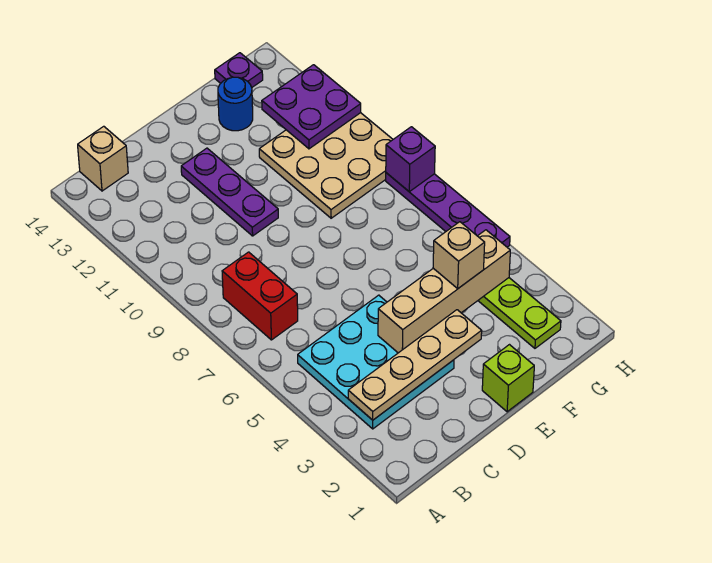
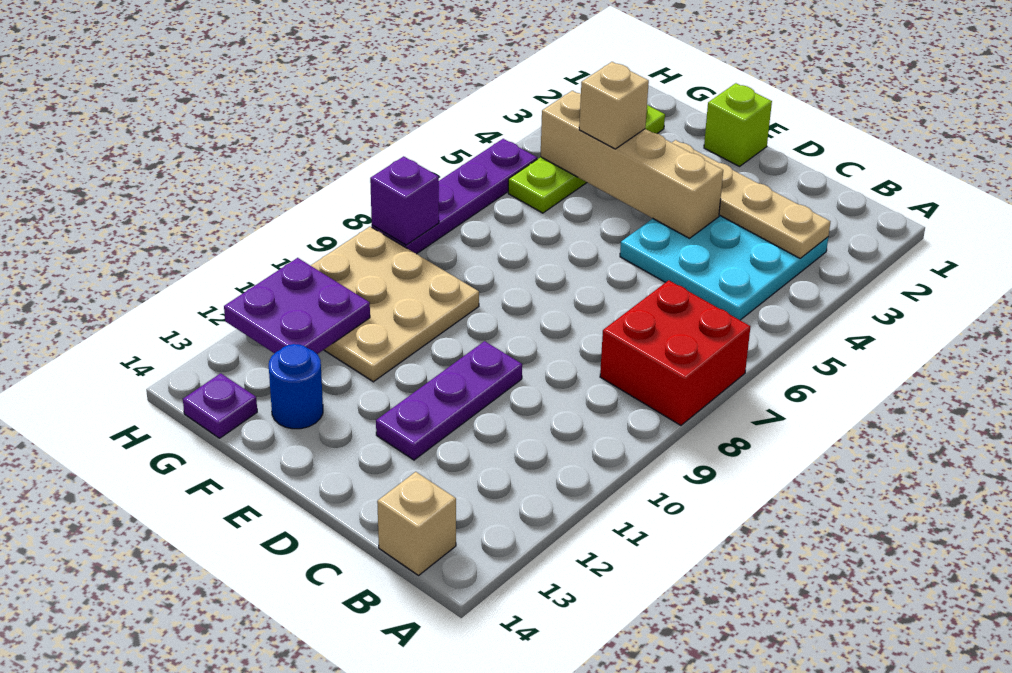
red 1x2 brick [222,252,298,340] -> red 2x2 brick [600,280,750,425]

